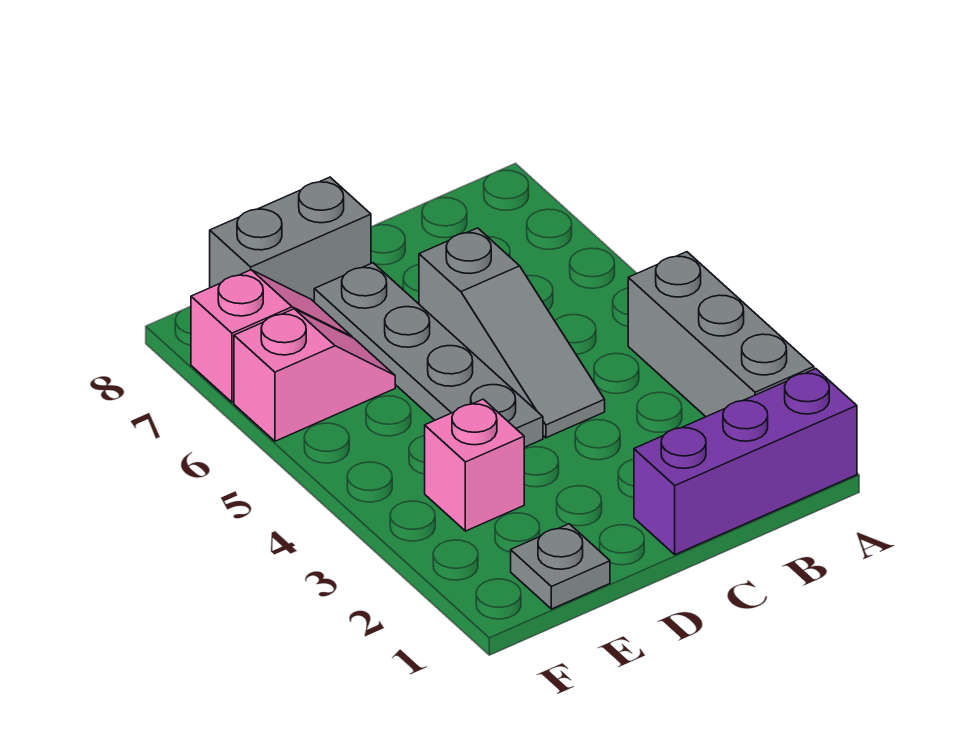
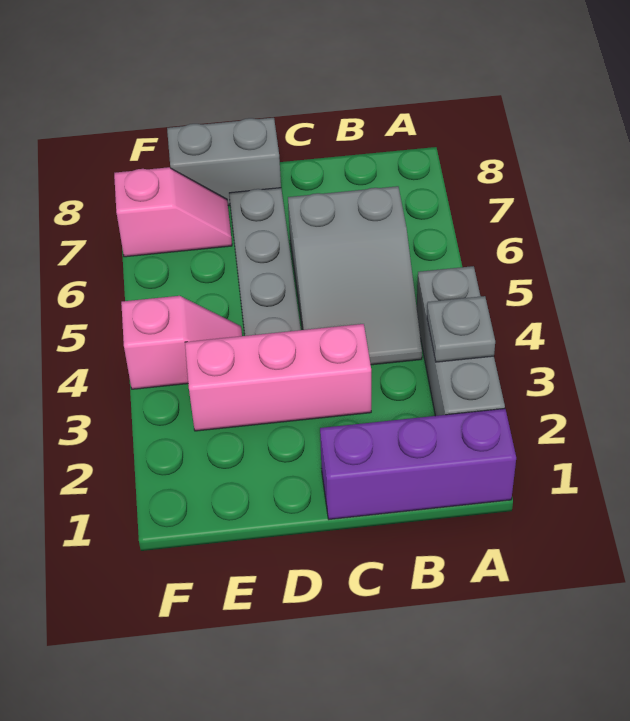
grey 1x3 slope [419,228,605,438] -> grey 2x3 slope [288,186,422,365]
grey 1x1 plate [511,524,610,609] -> grey 1x1 plate moved to [427,296,495,362]
pink 1x1 brick [425,399,524,531] -> pink 1x3 brick [185,324,371,431]
pink 1x2 slope [234,309,395,441] -> pink 1x2 slope moved to [121,296,242,389]

